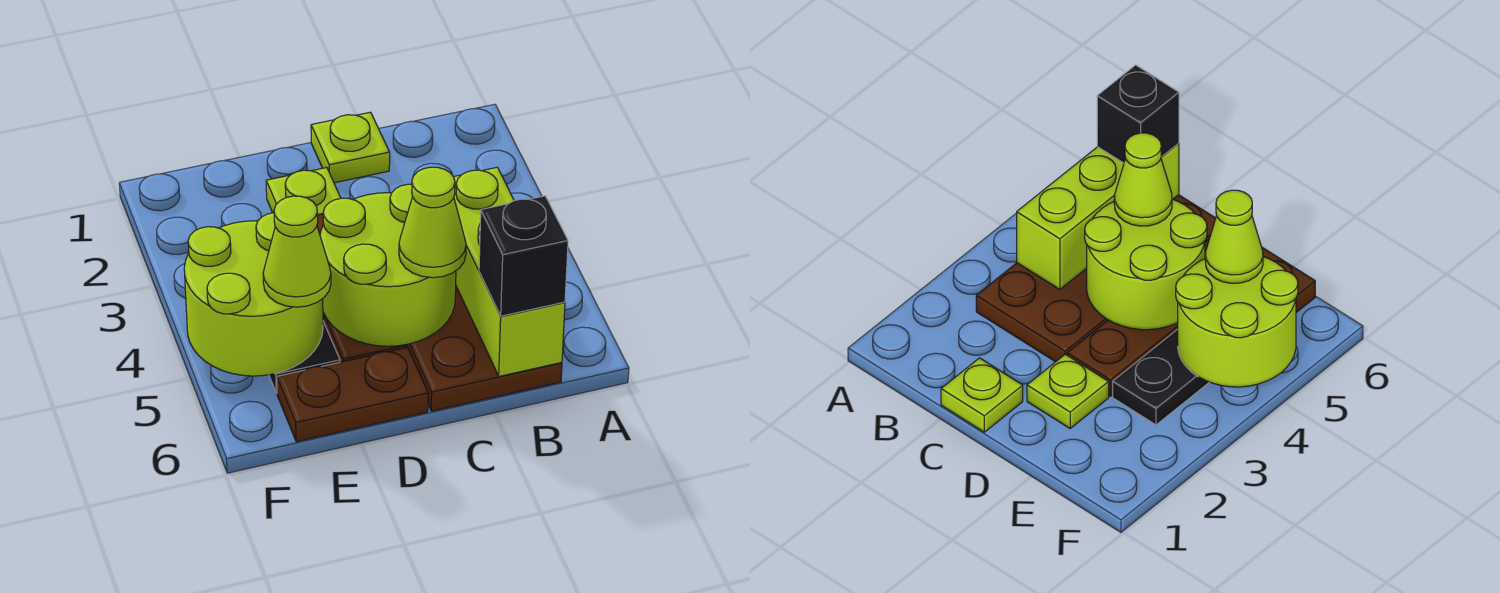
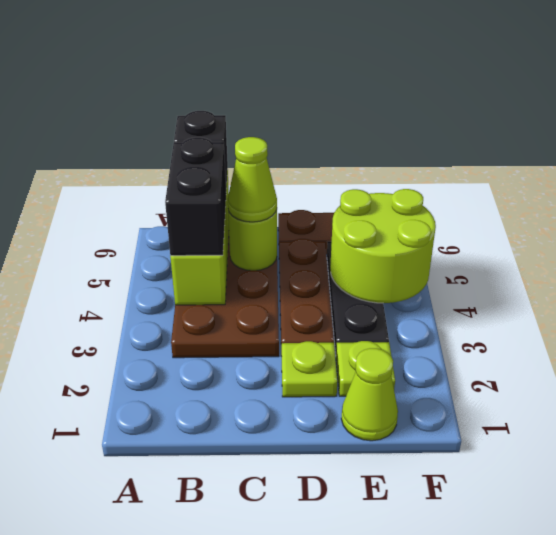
none -> black 1x2 brick [165,137,226,256]
lime 1x1 plate [311,112,390,183] -> lime 1x1 plate moved to [336,341,395,396]
lime 2x2 round brick [320,184,456,346] -> lime 1x1 round brick [228,210,277,270]
lime 1x1 cone [263,196,331,307] -> lime 1x1 cone moved to [341,348,398,441]

